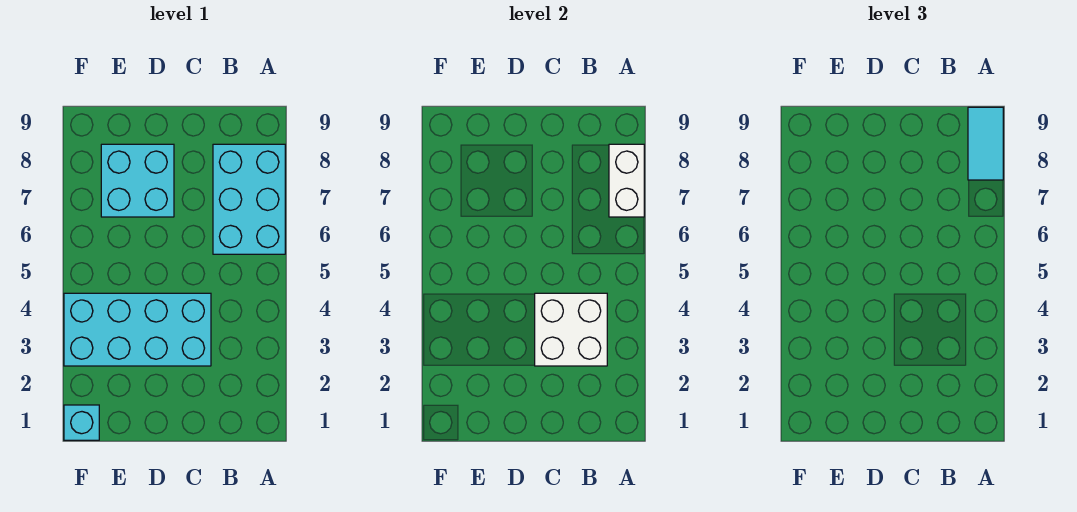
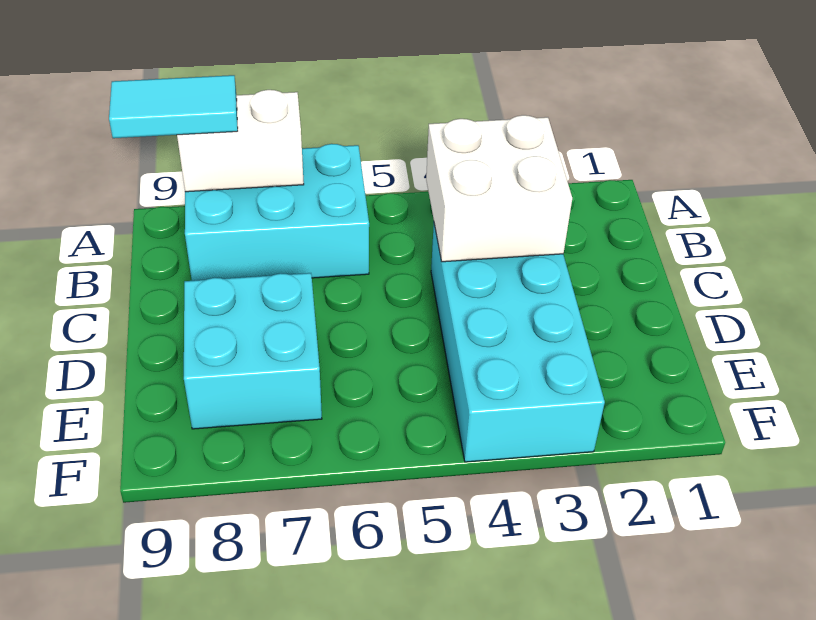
cyan 1x1 brick [64,405,99,440] -> none

